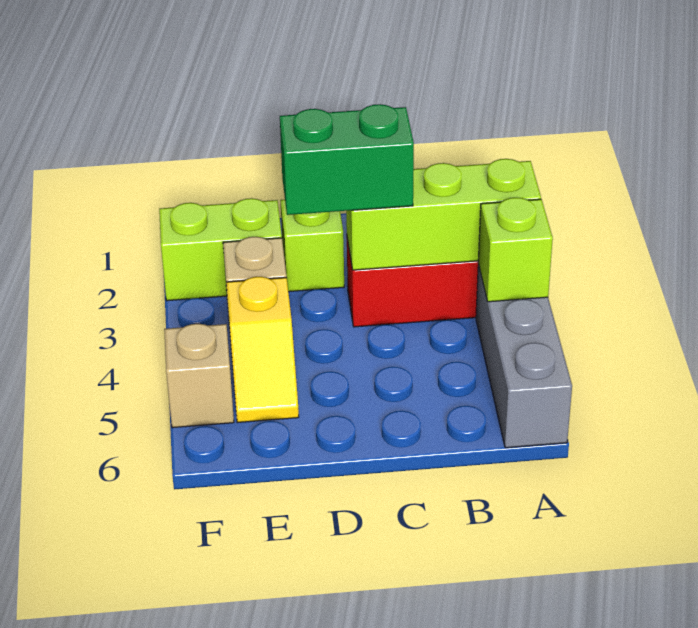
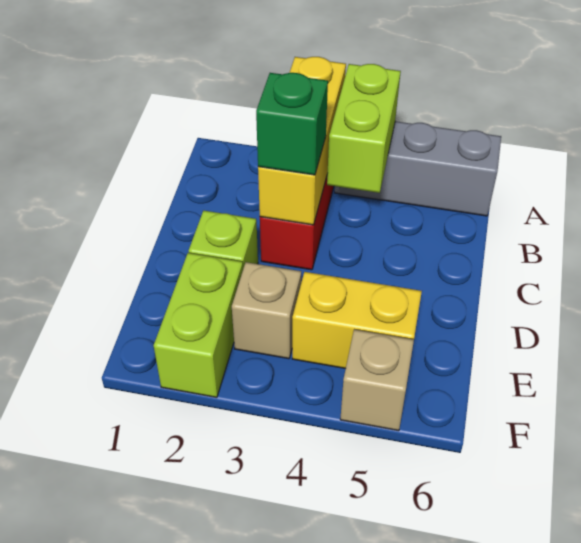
lime 1x3 brick [346,159,541,270] -> yellow 1x3 brick [258,57,346,225]
lime 1x1 brick [478,197,553,302] -> lime 1x2 brick [327,64,401,193]
green 1x2 brick [280,104,414,215] -> green 1x1 brick [256,73,328,175]
yellow 1x2 slope [226,277,299,422] -> yellow 1x2 brick [292,272,422,369]

